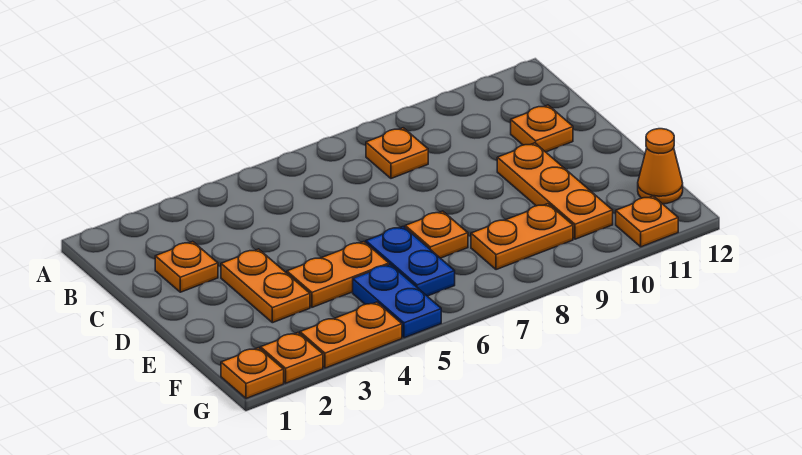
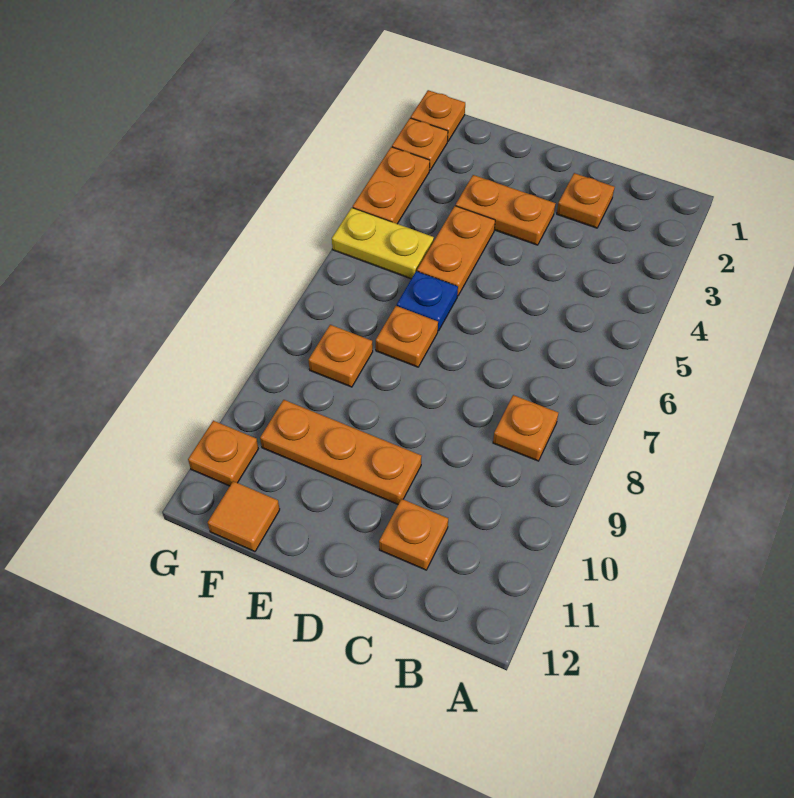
blue 1x2 plate [366,226,455,296] -> blue 1x1 plate [397,271,458,331]
blue 1x2 plate [353,264,441,338] -> yellow 1x2 plate [332,208,434,279]
orange 1x2 plate [471,204,573,270] -> orange 1x1 plate [309,325,373,387]
orange 1x1 cone [638,129,683,204] -> orange 1x1 tile [208,481,280,551]

